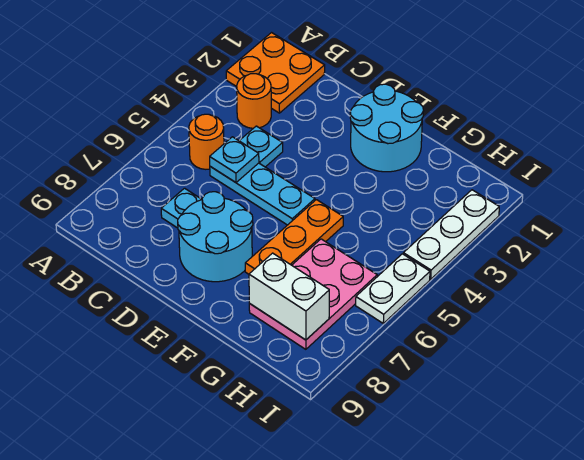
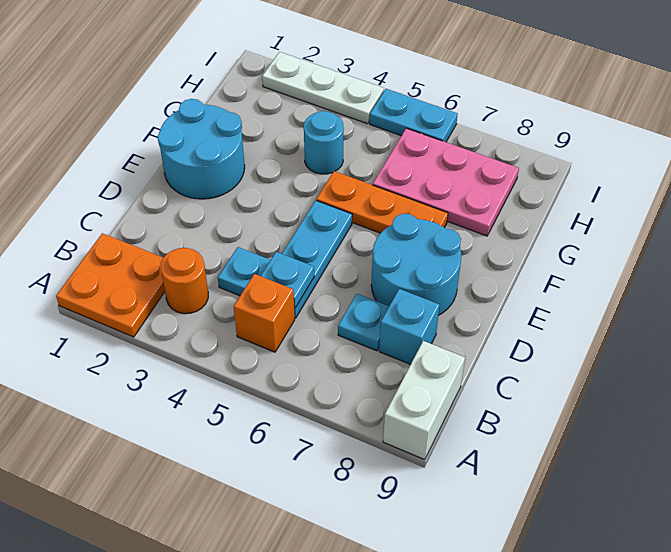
orange 1x1 round brick [189,114,224,169] -> orange 1x1 brick [234,274,295,352]
none -> cyan 1x1 brick [379,289,440,364]
none -> cyan 1x1 round brick [304,111,344,174]
white 1x2 brick [249,253,329,340] -> white 1x2 brick moved to [383,341,465,460]
white 1x2 plate [356,254,430,323] -> cyan 1x2 plate [370,89,458,142]

